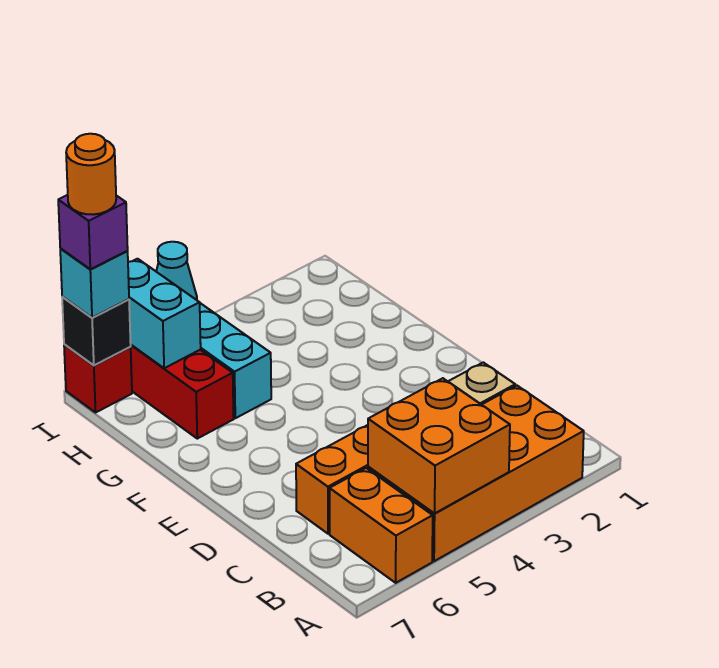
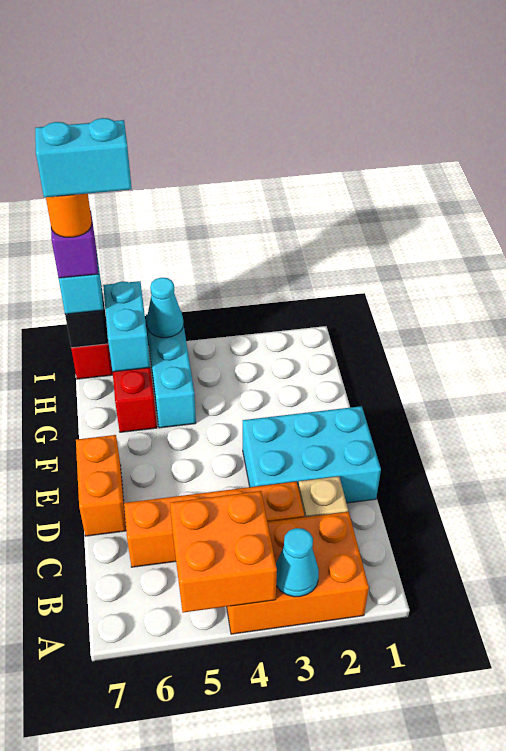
orange 2x4 brick [368,386,584,561] -> orange 2x3 brick [227,512,369,634]
none -> cyan 1x1 cone [276,528,319,597]
orange 1x2 brick [330,468,433,583] -> orange 1x2 brick moved to [76,435,126,536]
none -> cyan 2x3 brick [243,406,381,503]
none -> cyan 1x2 brick [35,118,132,197]

